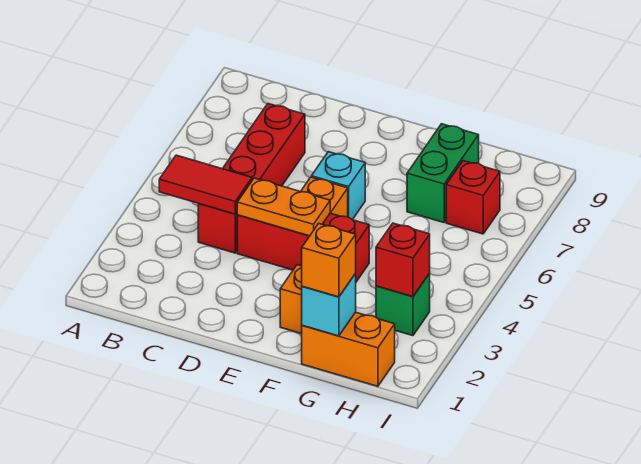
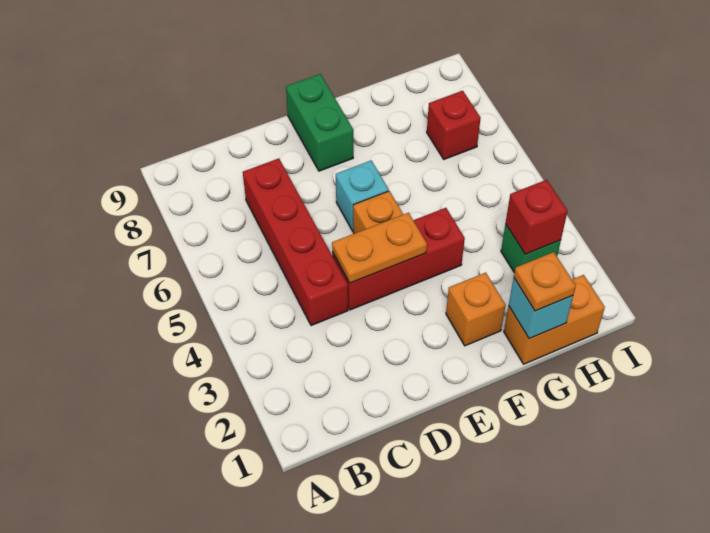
red 1x2 tile [159,155,252,214] -> none
orange 1x1 brick [302,223,356,297] -> orange 1x1 plate [514,252,576,311]
green 1x2 brick [407,124,479,223] -> green 1x2 brick moved to [286,74,353,171]

